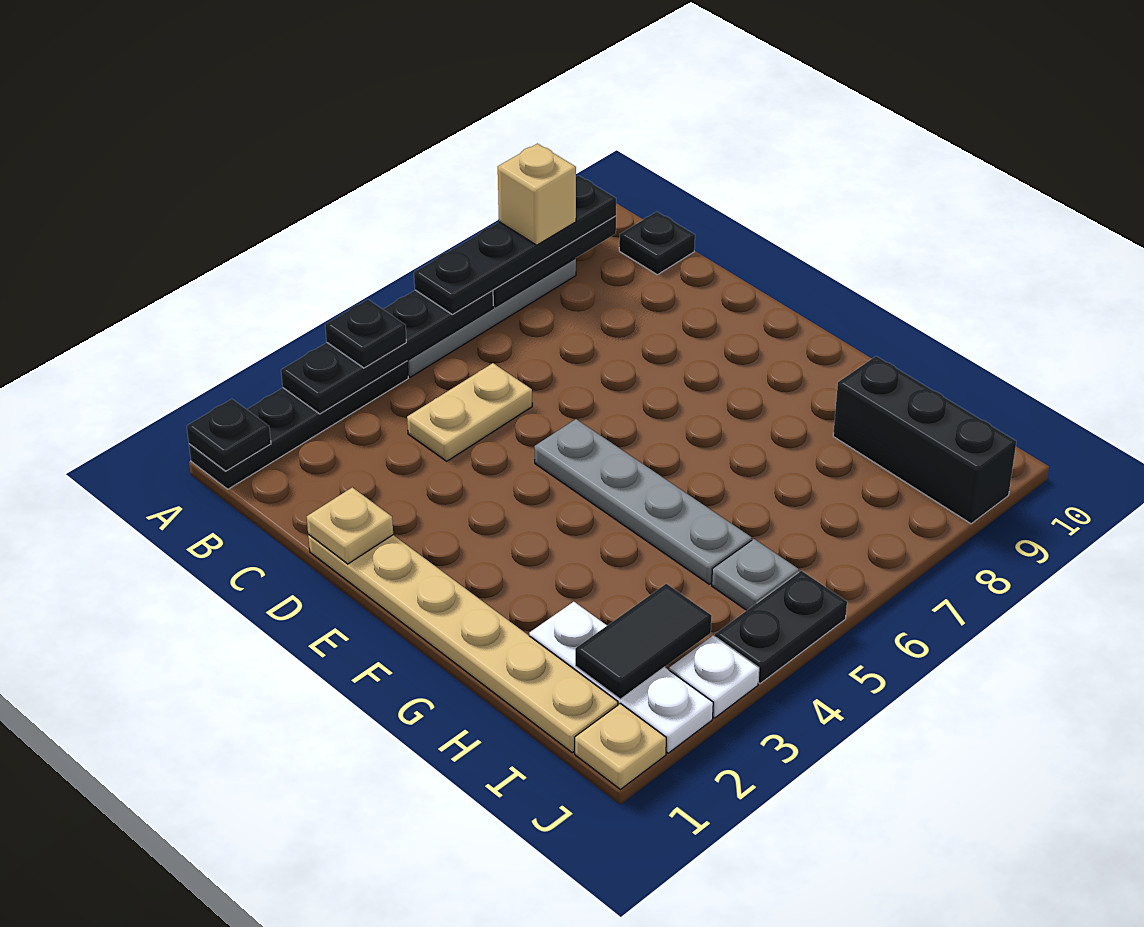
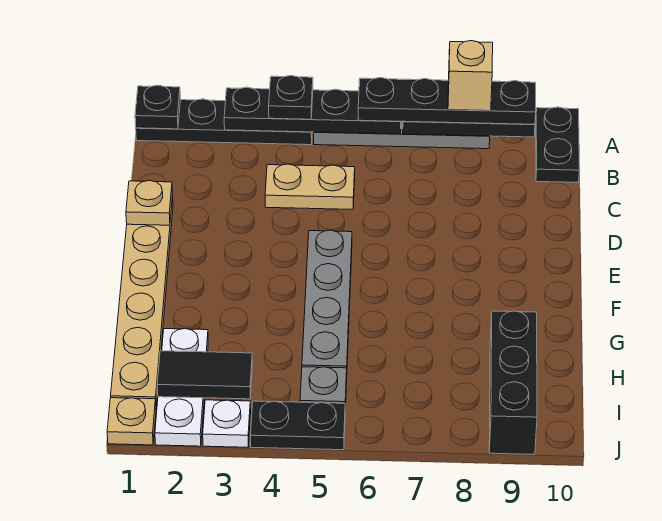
black 1x1 plate [619,212,695,275] -> black 1x2 plate [535,107,579,182]

